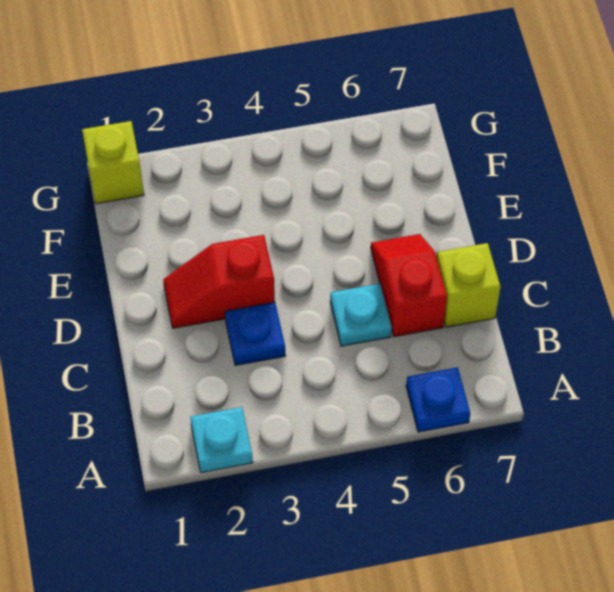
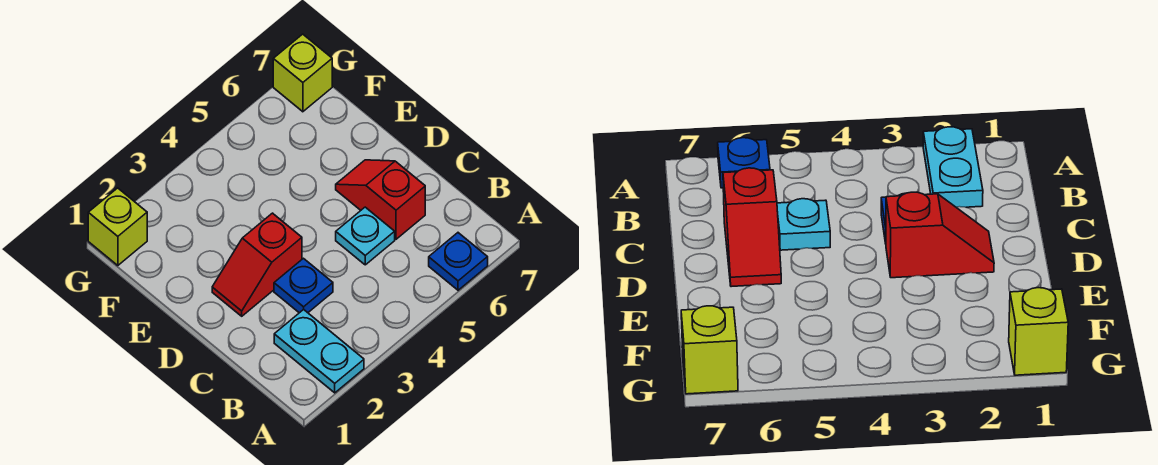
cyan 1x1 plate [190,407,253,473] -> cyan 1x2 plate [274,309,364,393]
lime 1x1 brick [437,243,501,327] -> lime 1x1 brick moved to [273,34,332,112]

